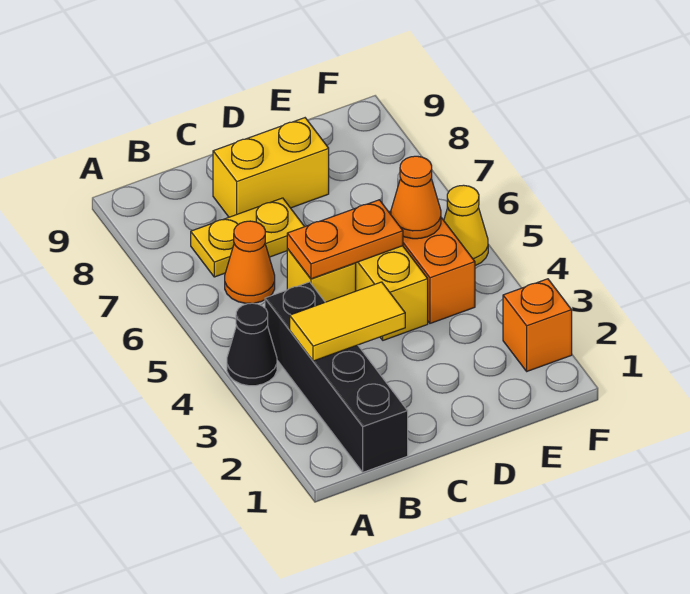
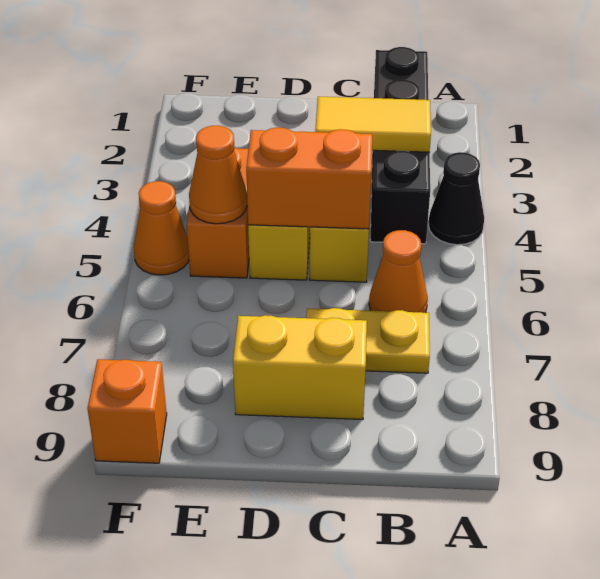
orange 1x2 plate [287,200,403,279] -> orange 1x2 brick [246,128,372,229]
orange 1x1 brick [503,279,572,371] -> orange 1x1 brick moved to [87,359,167,463]
yellow 1x1 cone [444,185,488,266] -> orange 1x1 cone [134,181,189,275]

